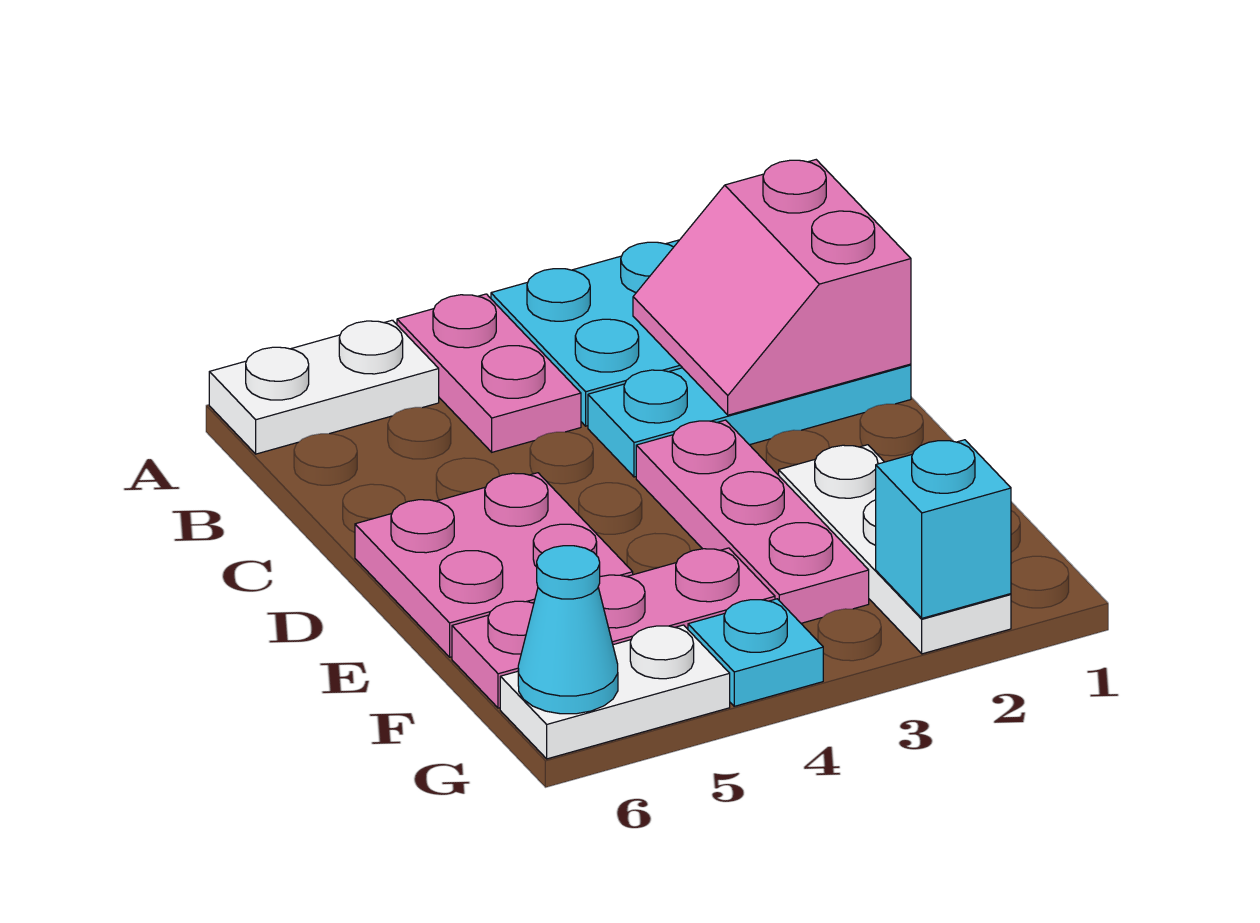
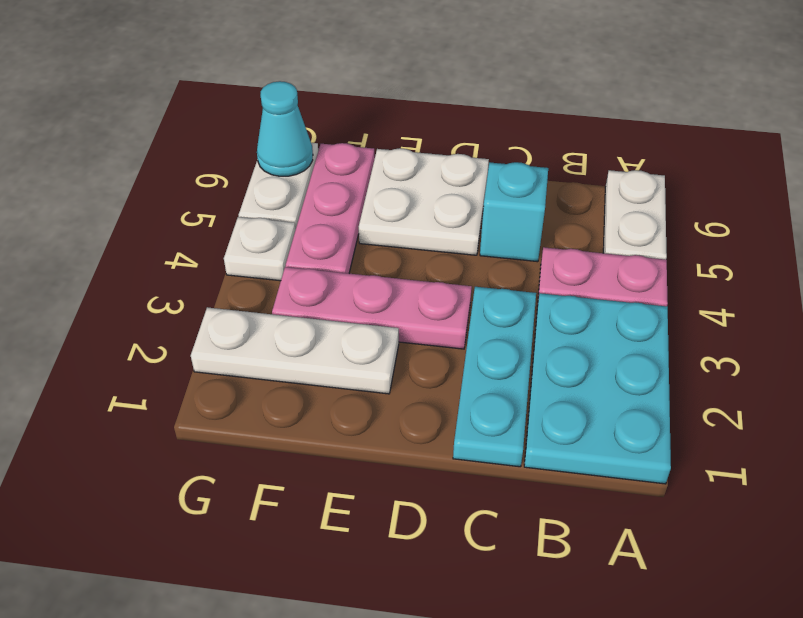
pink 2x2 slope [633,160,911,415] -> none
pink 2x2 plate [355,473,633,657] -> white 2x2 plate [359,148,489,255]
cyan 1x1 brick [876,440,1011,618] -> cyan 1x1 brick moved to [480,162,548,262]
cyan 1x1 plate [688,599,823,706] -> white 1x1 plate [224,217,295,281]

